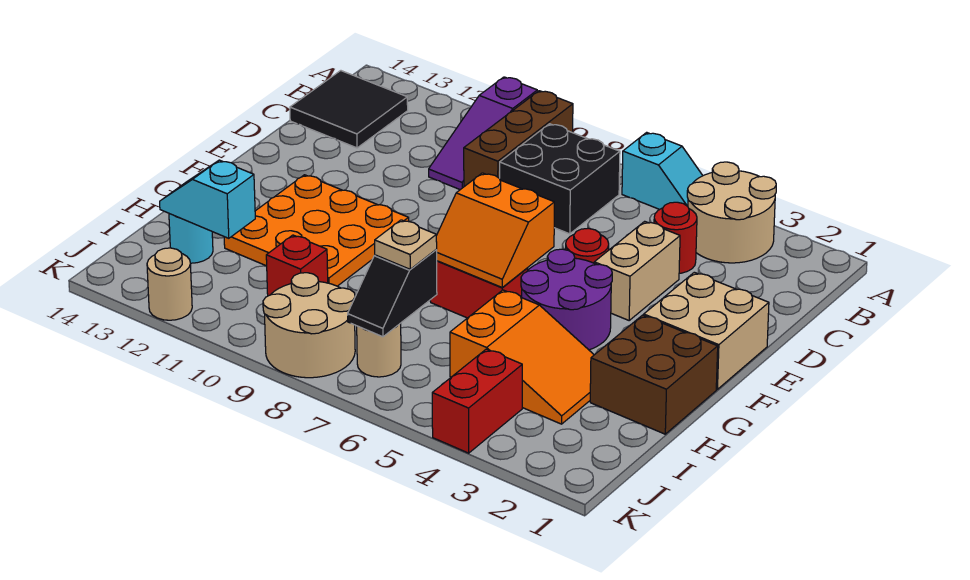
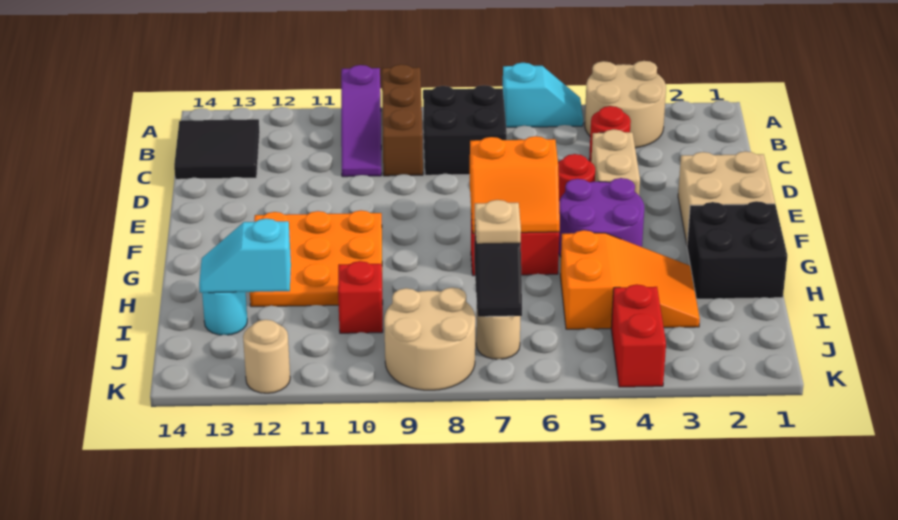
brown 2x2 brick [590,315,718,434] -> black 2x2 brick [687,201,787,299]

